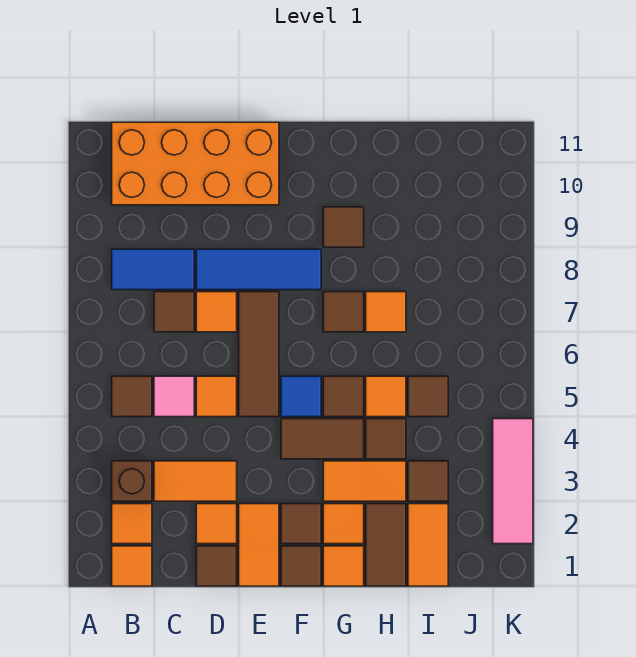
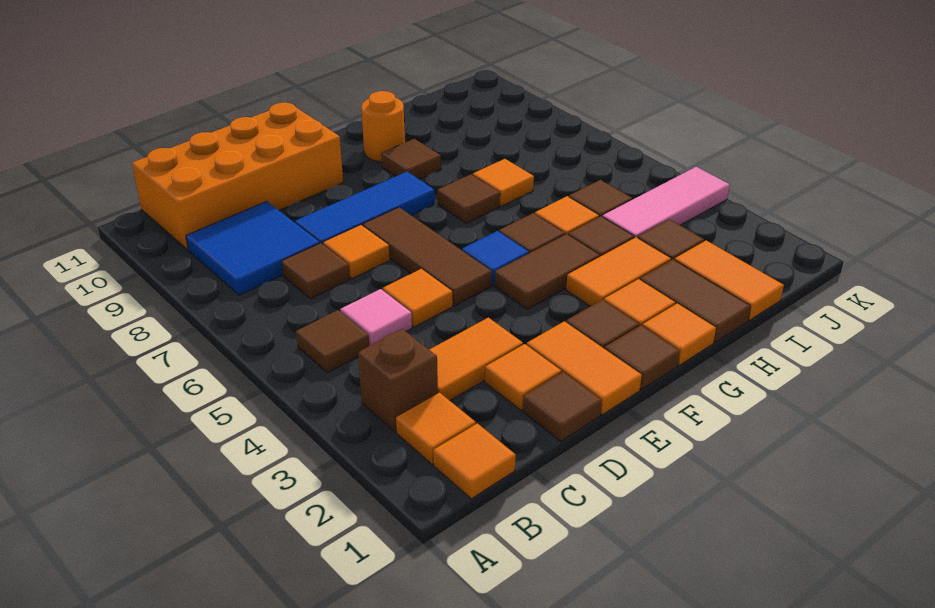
blue 1x2 tile [112,249,194,290] -> blue 2x2 tile [186,201,320,295]
none -> orange 1x1 round brick [361,91,405,162]
pink 1x3 tile [493,419,533,544] -> pink 1x3 tile turned to [602,167,730,238]

